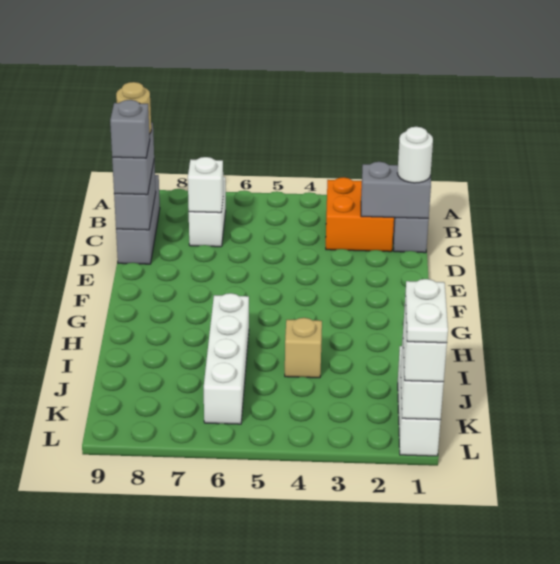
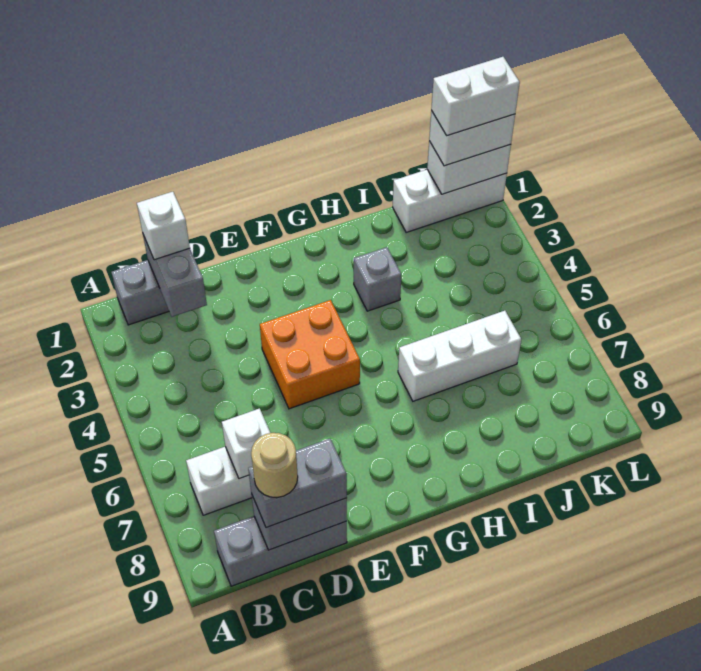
orange 2x2 brick [326,177,394,252] -> orange 2x2 brick moved to [260,300,360,409]
white 1x1 round brick [397,127,433,183] -> white 1x1 brick [137,192,190,260]
grey 1x1 brick [110,100,150,158] -> grey 1x1 brick moved to [354,247,401,311]
white 1x4 brick [204,293,249,424] -> white 1x3 brick [398,311,521,401]
tan 1x1 brick [285,318,322,378] -> none
white 1x2 plate [405,279,448,343] -> white 1x2 brick [431,57,520,136]

